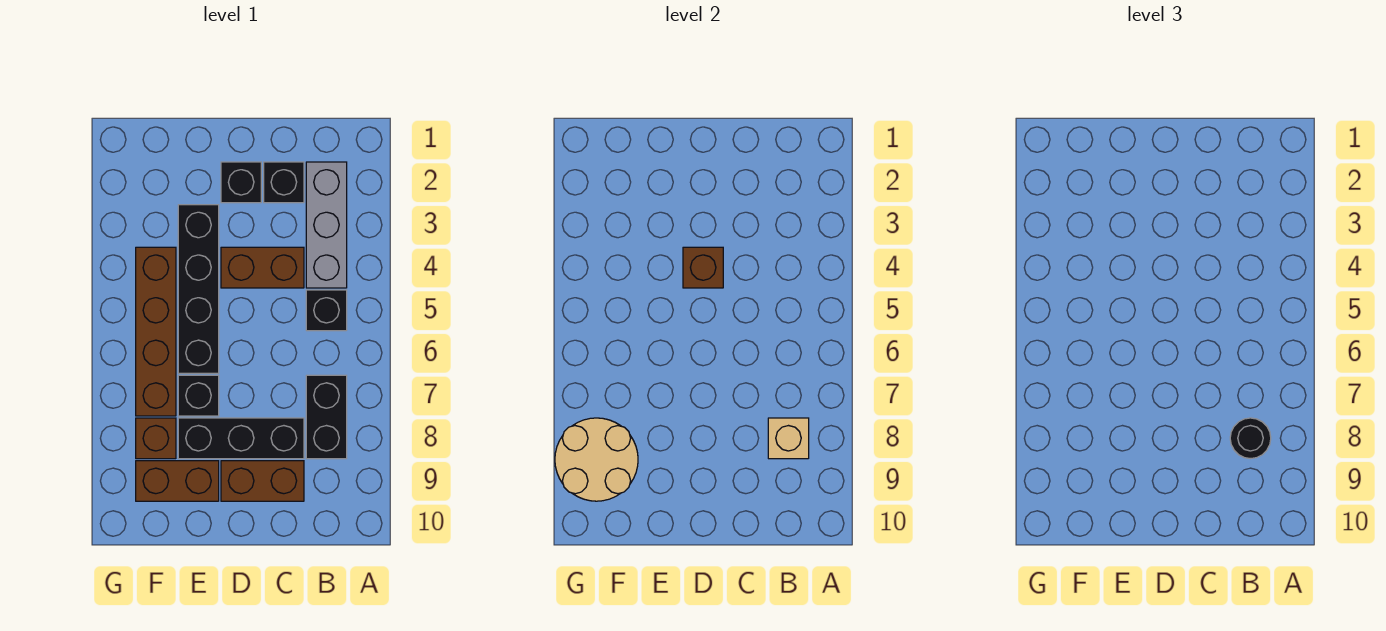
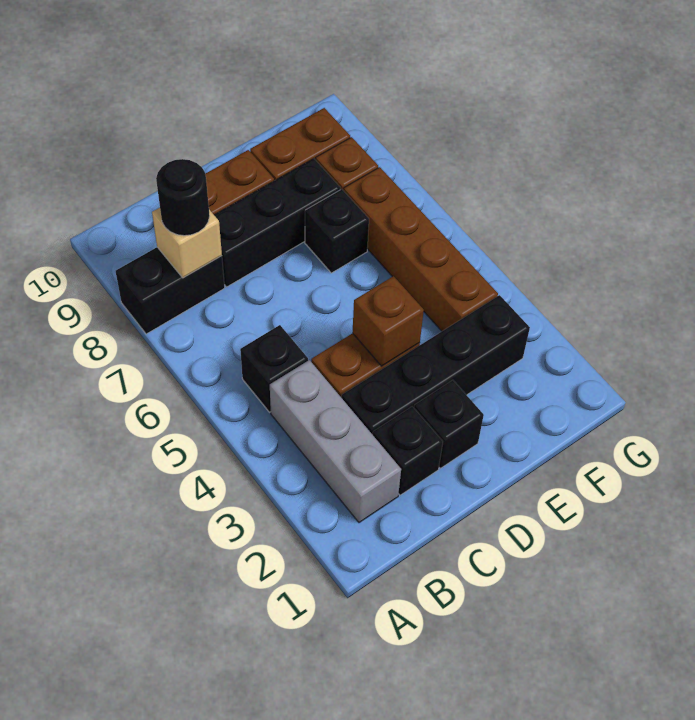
black 1x2 brick [306,375,347,459] -> black 1x2 brick turned to [116,247,225,334]
black 1x4 brick [178,205,219,373] -> black 1x4 brick turned to [342,295,530,435]
tan 2x2 round brick [555,418,638,501] -> none

